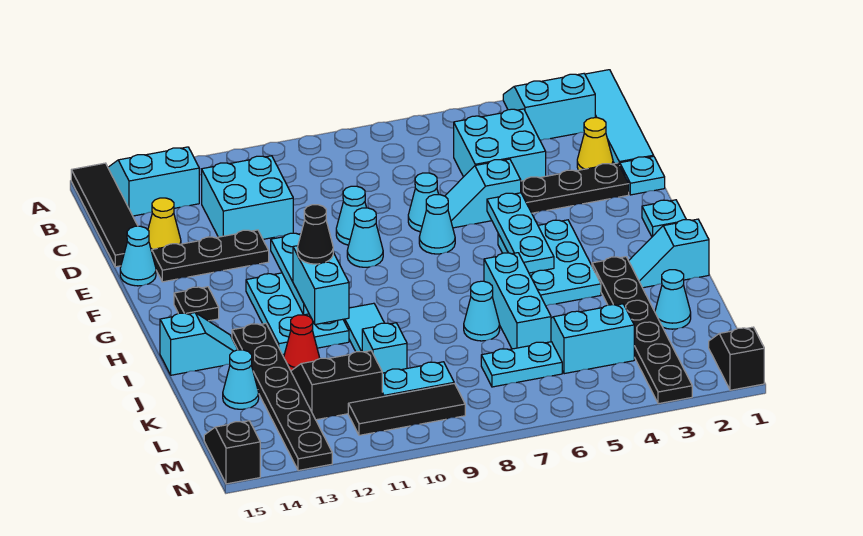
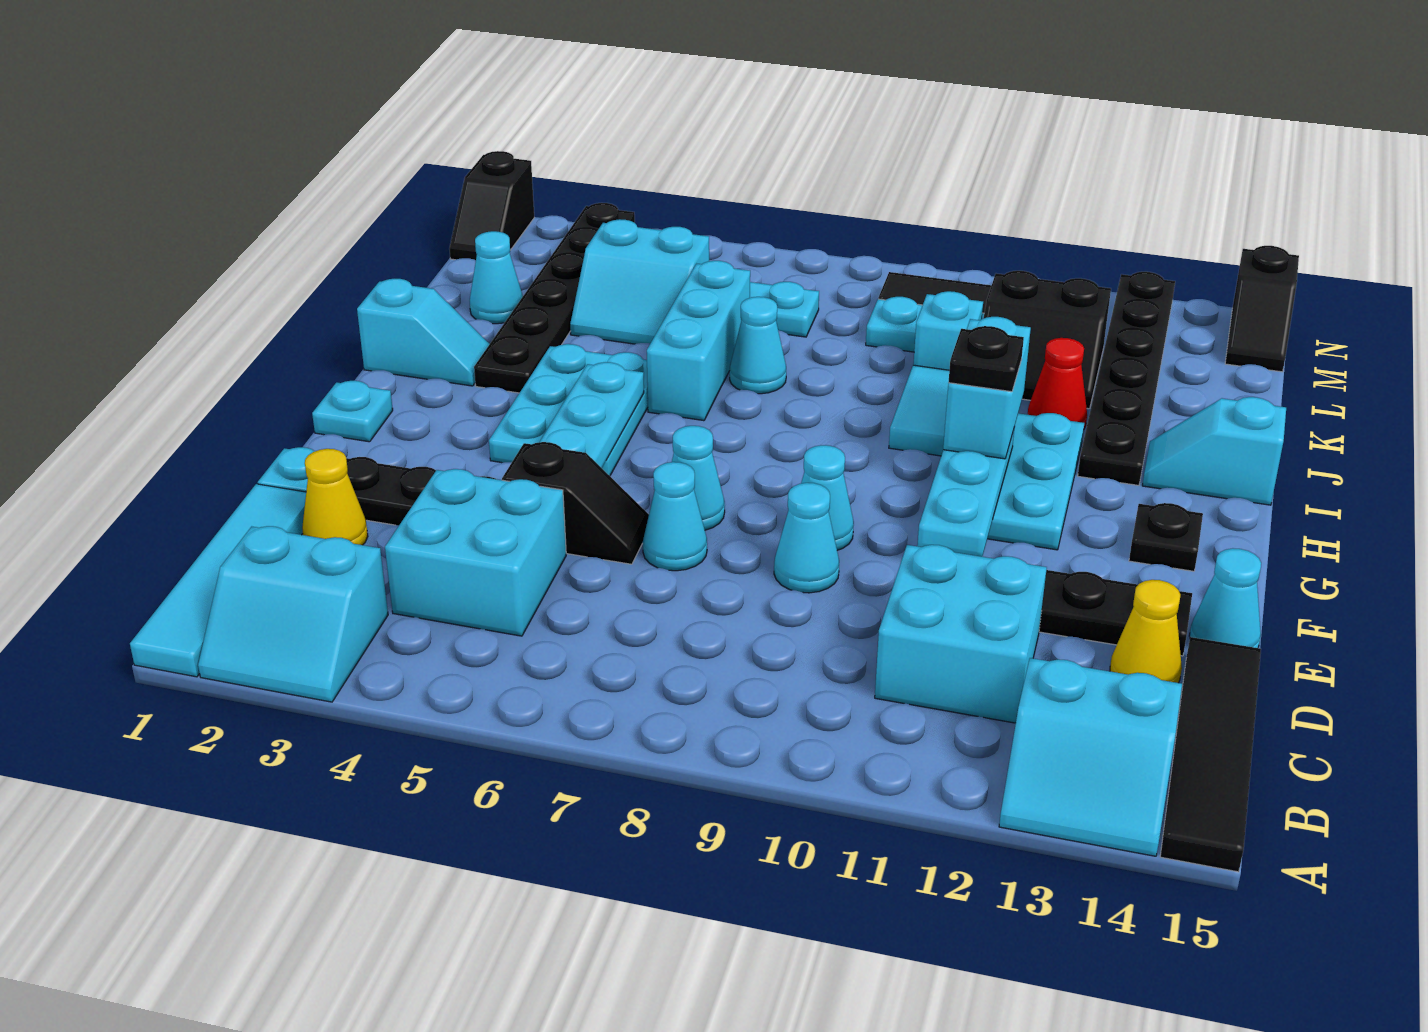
cyan 1x2 slope [445,159,521,228] -> black 1x2 slope [502,442,649,564]
black 1x1 cone [297,205,333,264] -> black 1x1 plate [949,326,1024,392]
cyan 1x1 cone [223,350,259,409] -> none

